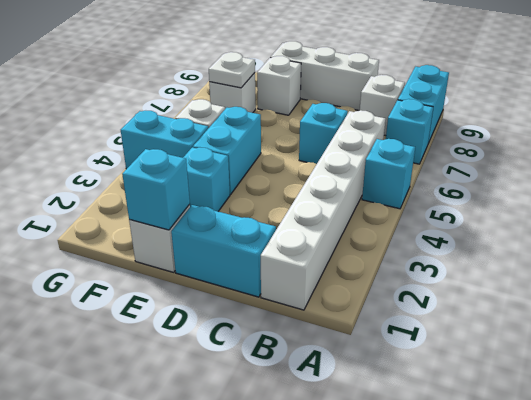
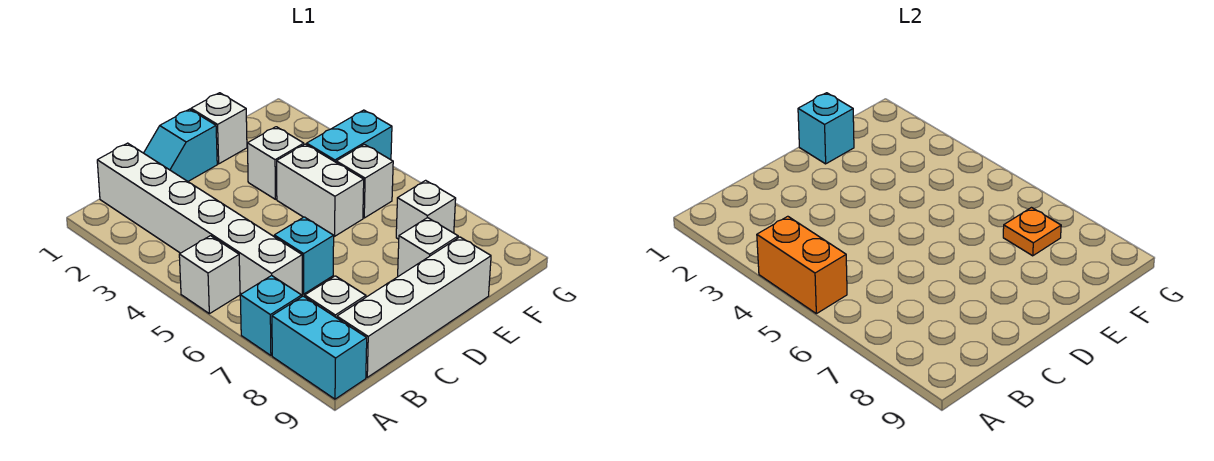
none -> orange 1x2 brick [757,216,847,314]
cyan 1x1 brick [362,139,415,209] -> white 1x1 brick [179,236,240,314]
cyan 1x2 brick [171,205,276,297] -> cyan 1x2 slope [144,109,217,181]
white 1x3 brick [271,41,379,110] -> white 1x4 brick [337,237,491,377]
cyan 1x1 brick [183,147,230,211] -> white 1x1 brick [247,127,304,199]
cyan 1x2 brick [193,107,261,195] -> white 1x2 brick [277,144,364,236]
white 1x1 plate [209,52,255,88] -> orange 1x1 plate [1003,208,1061,256]

